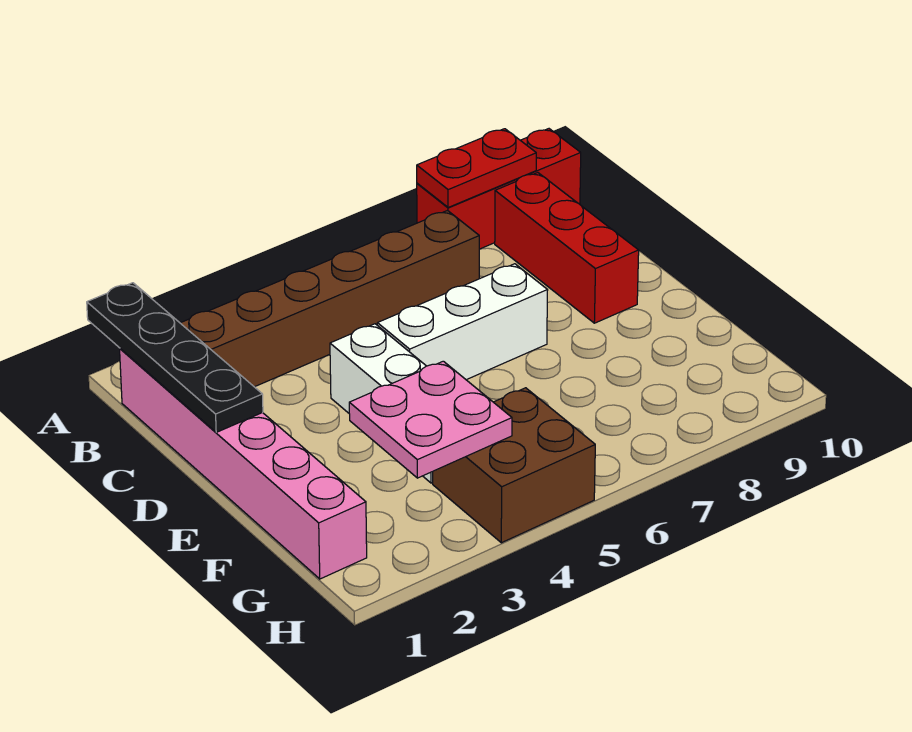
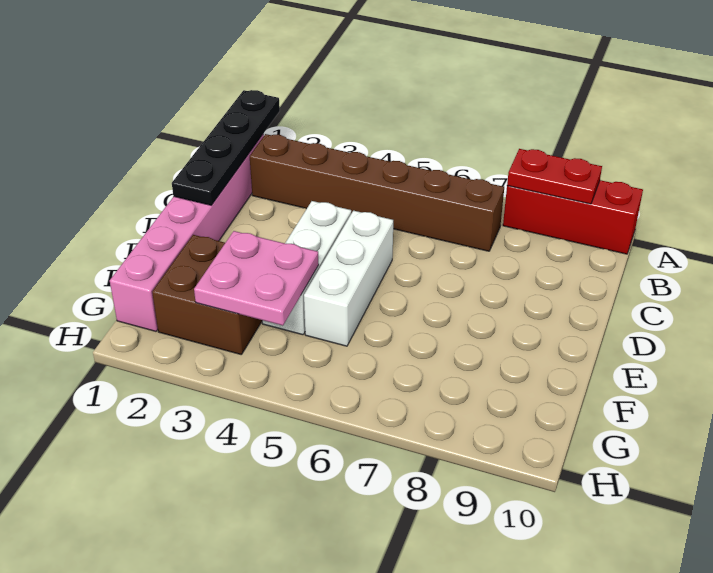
red 1x3 brick [495,173,639,323] -> none
white 1x3 brick [377,264,548,380] -> white 1x3 brick turned to [304,211,393,346]
brown 2x2 brick [433,388,595,543] -> brown 2x2 brick moved to [152,235,262,355]

